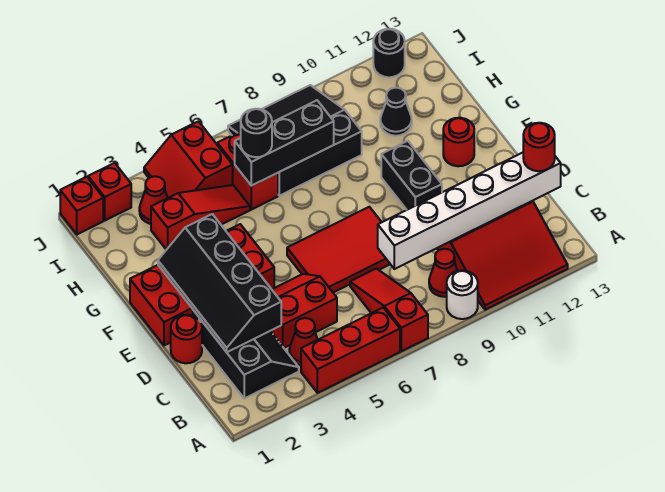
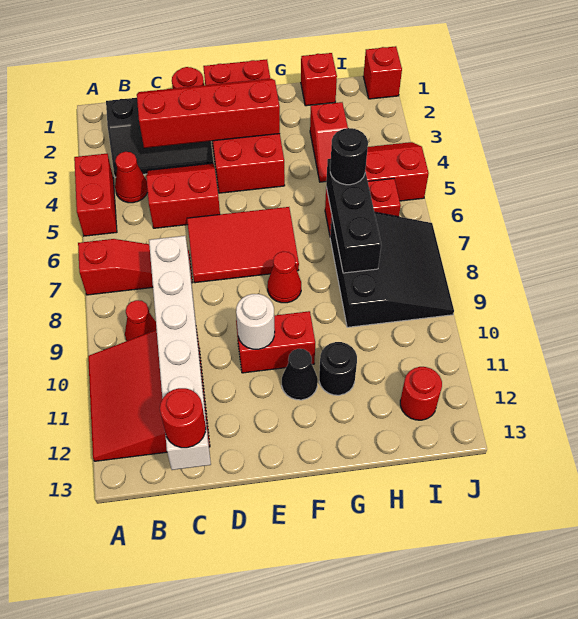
red 1x3 brick [301,308,400,393] -> red 1x2 brick [74,154,117,236]
white 1x1 round brick [447,271,478,319] -> white 1x1 round brick moved to [236,294,275,349]
black 2x4 slope [158,214,281,352] -> red 2x4 slope [137,79,280,148]
red 2x2 slope [271,274,337,348] -> red 2x2 slope turned to [146,163,220,228]
red 2x3 tile [287,207,390,293] -> red 2x3 tile turned to [187,207,299,283]
black 1x2 brick [381,141,442,210] -> red 1x2 brick [236,311,315,373]
red 1x1 round brick [443,118,474,166] -> red 1x1 round brick moved to [400,367,442,420]
red 1x3 slope [151,185,250,250] -> red 1x2 slope [310,102,348,182]
black 1x1 cone [380,88,412,136] -> black 1x1 cone moved to [282,349,318,400]
red 1x1 cone [139,176,168,224] -> red 1x1 cone moved to [267,252,301,303]
red 1x1 brick [88,163,131,220] -> red 1x1 brick moved to [301,53,337,106]
black 1x1 round brick [373,29,405,77] -> black 1x1 round brick moved to [319,342,357,395]

